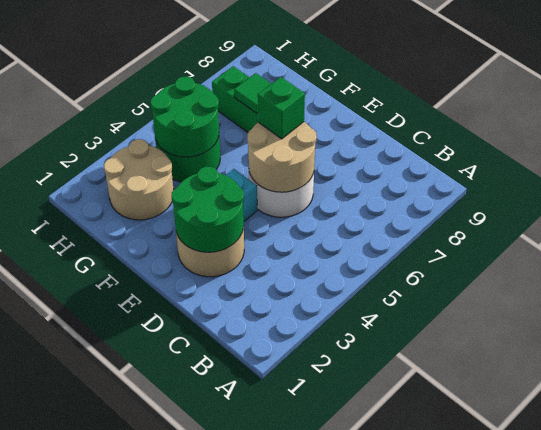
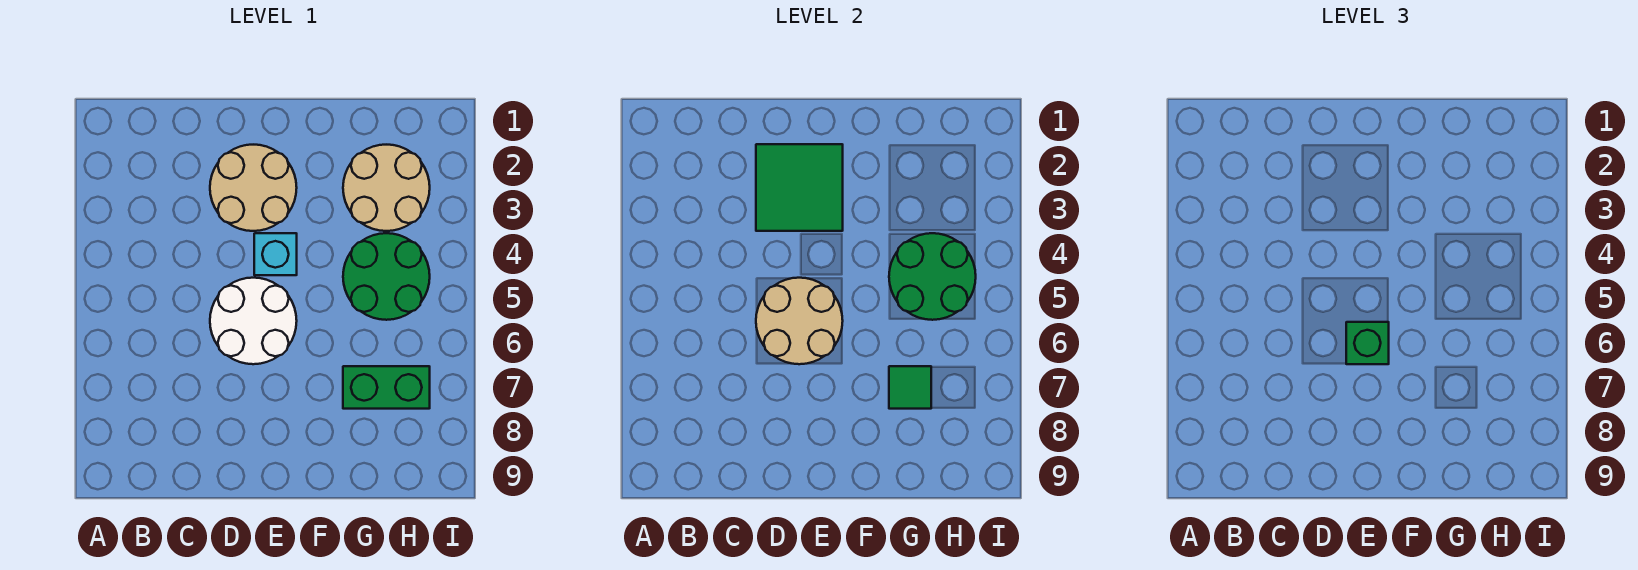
green 2x2 round brick [172,167,244,252] -> green 2x2 tile [756,144,843,231]

